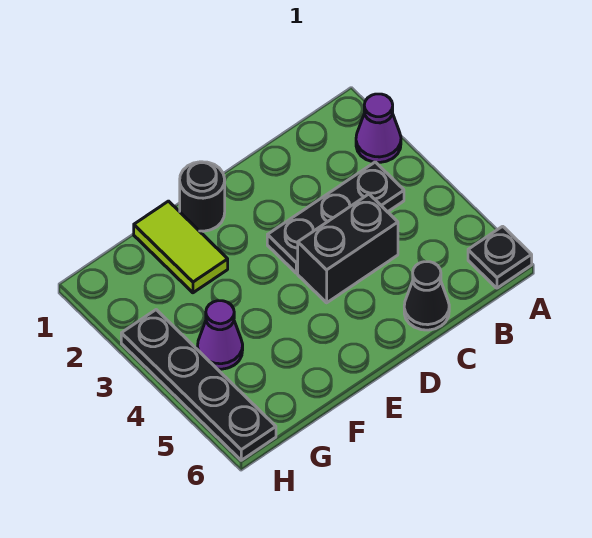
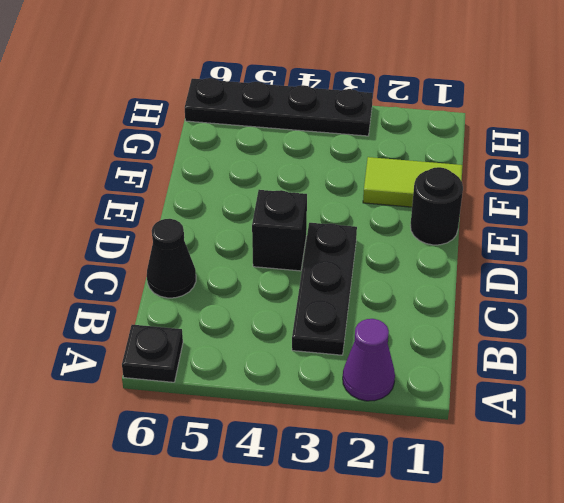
black 1x2 brick [298,194,398,303] -> black 1x1 brick [252,190,307,271]
purple 1x1 cone [197,301,243,369] -> none

